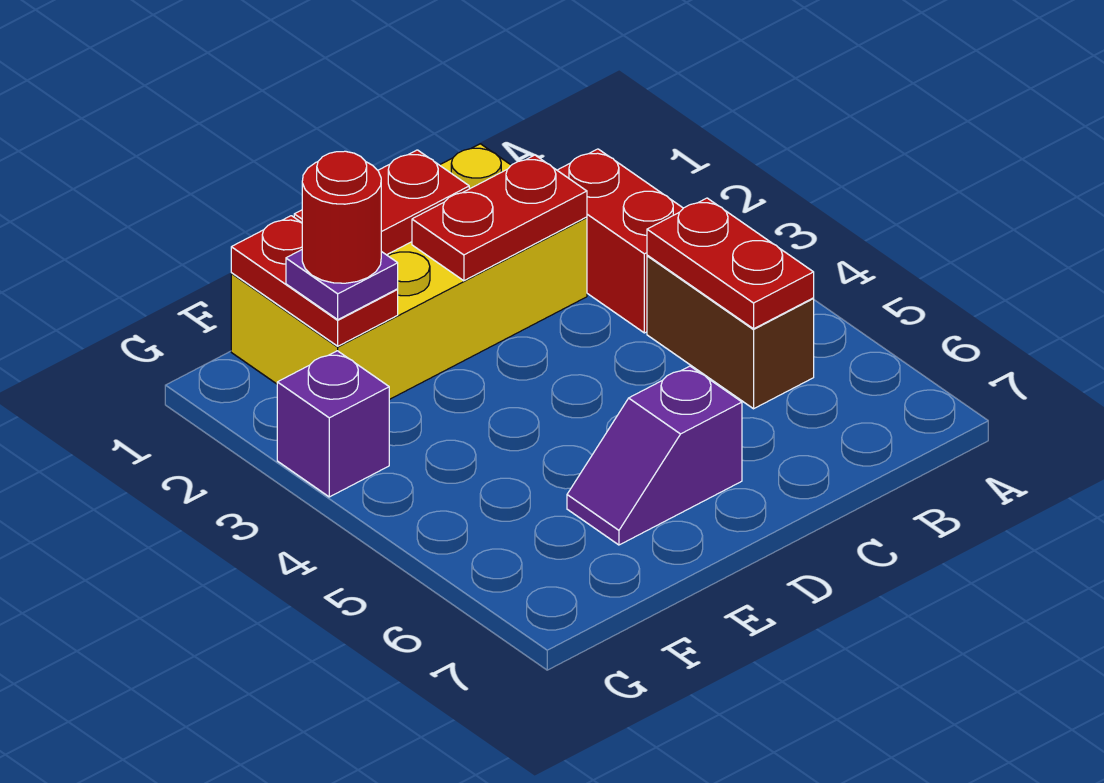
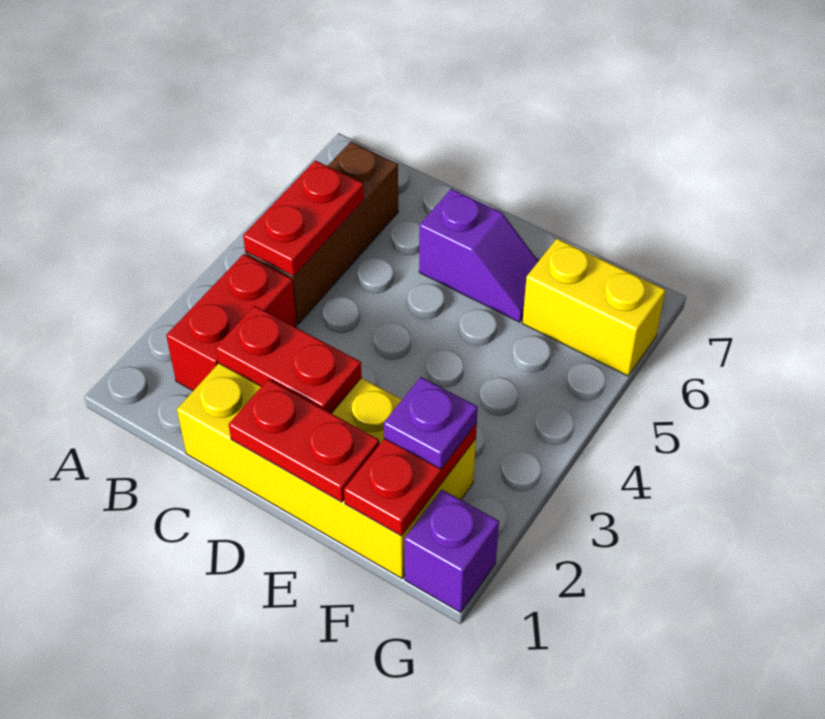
brown 1x2 brick [647,256,814,409] -> brown 1x3 brick [245,142,398,324]
red 1x1 round brick [302,151,381,283] -> none
none -> yellow 1x2 brick [522,239,666,376]
purple 1x1 brick [277,351,389,497] -> purple 1x1 brick moved to [404,489,499,613]

